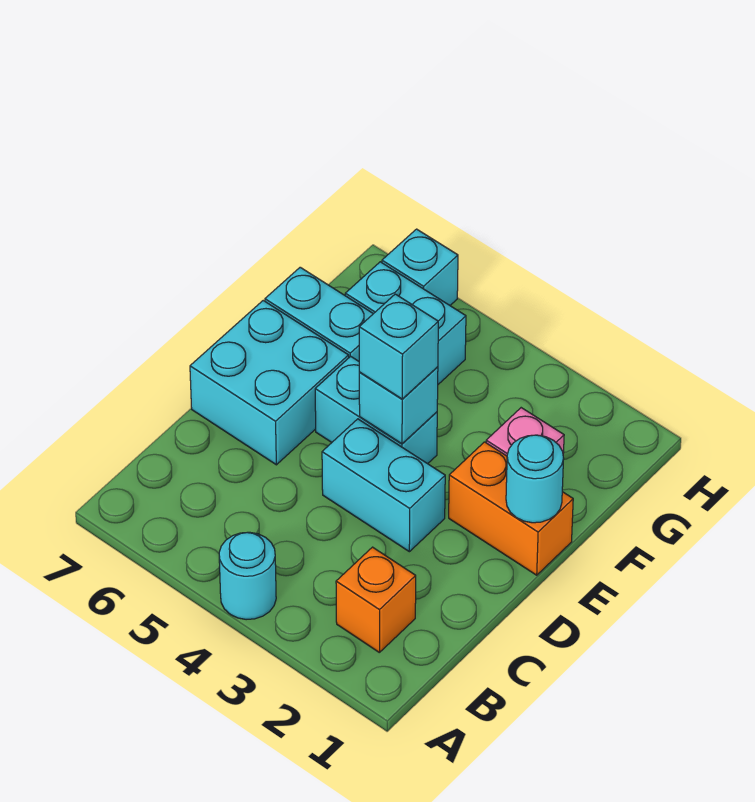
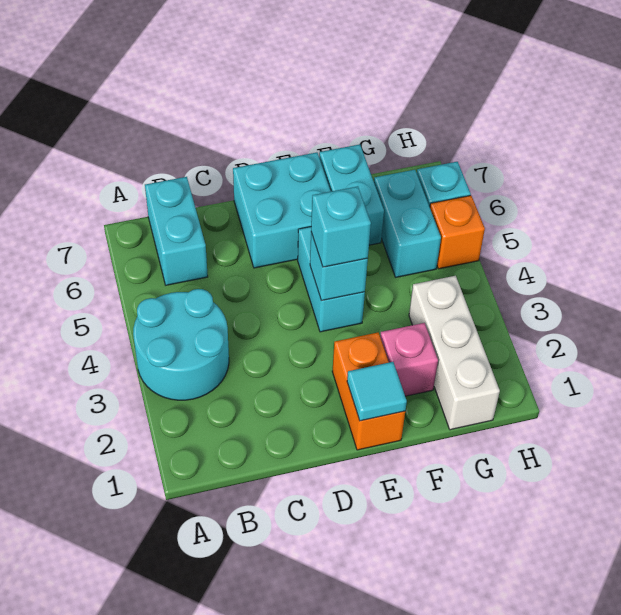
cyan 1x1 round brick [219,532,276,620] -> cyan 2x2 round brick [133,289,229,400]
orange 1x1 brick [336,547,416,653] -> orange 1x1 brick moved to [430,195,485,269]
cyan 1x2 brick [322,419,445,552] -> cyan 1x2 brick moved to [145,177,208,285]
cyan 1x1 round brick [506,435,564,523] -> cyan 1x1 tile [347,362,407,421]
none -> white 1x3 brick [409,276,500,430]

